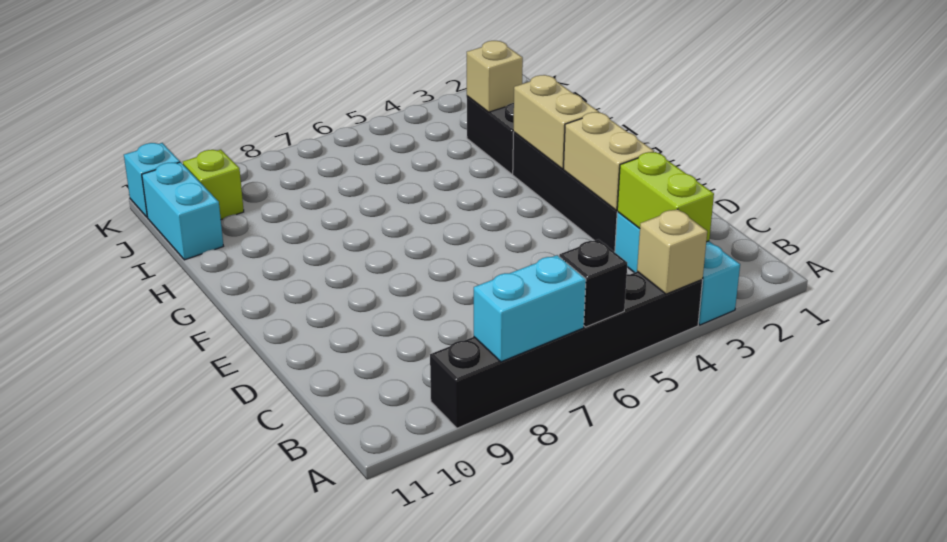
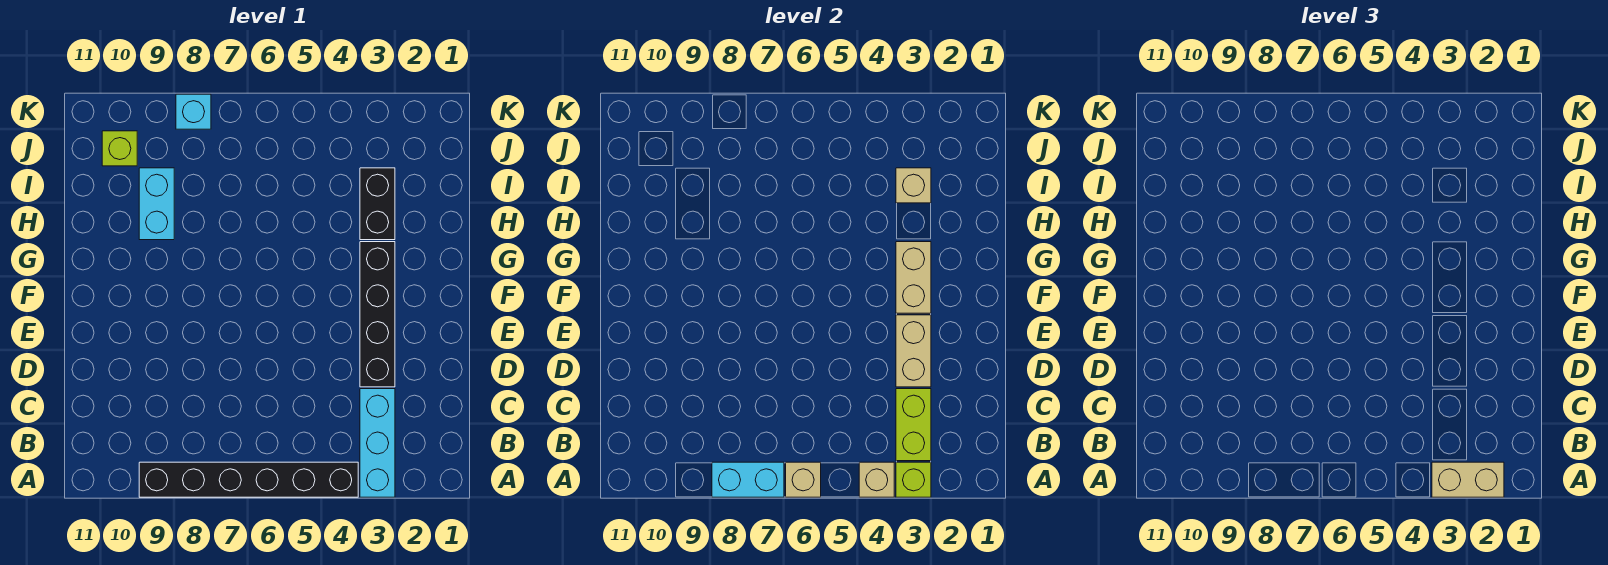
none -> tan 1x2 brick [1432,462,1504,497]
none -> lime 1x1 brick [896,462,931,497]
black 1x1 brick [559,239,627,327] -> tan 1x1 brick [786,462,821,497]
cyan 1x2 brick [142,162,223,260] -> cyan 1x2 brick moved to [139,168,174,240]
cyan 1x1 brick [124,143,180,217] -> cyan 1x1 brick moved to [176,94,211,129]

